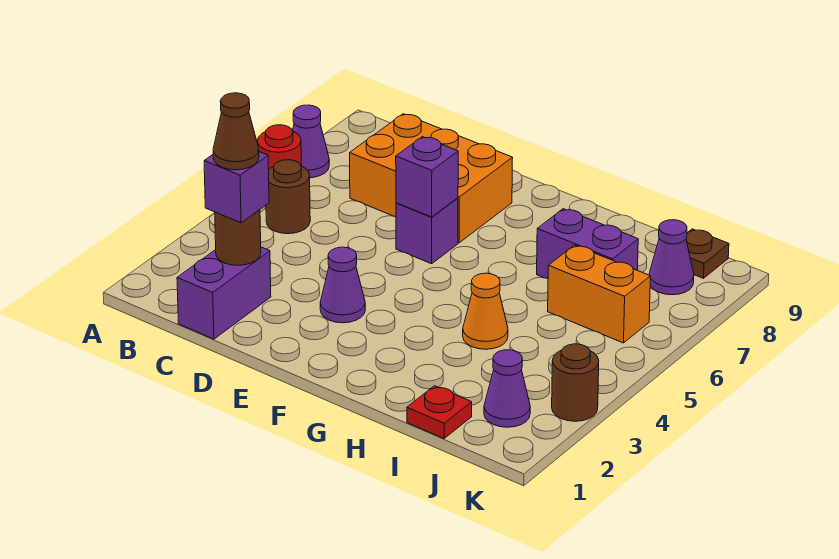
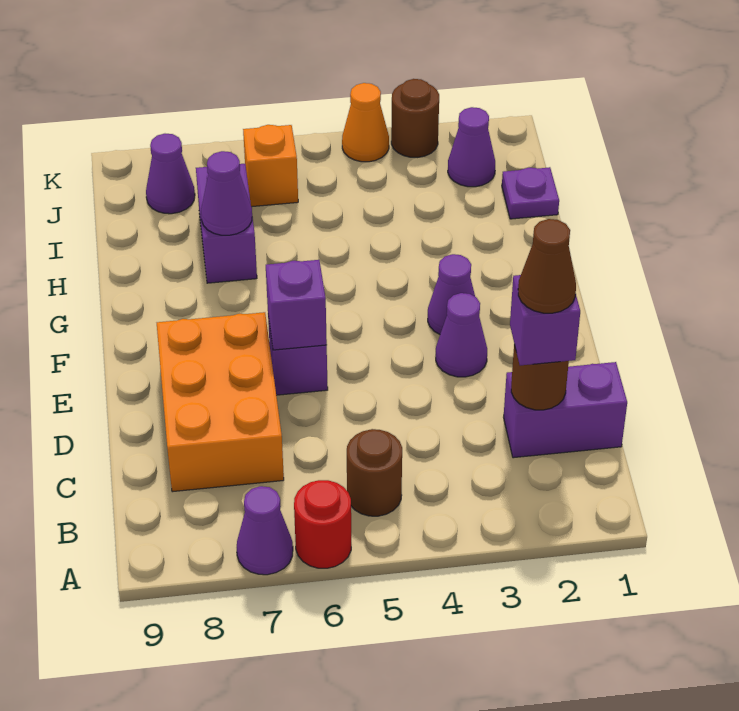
none -> purple 1x1 cone [428,254,475,334]
orange 1x1 cone [463,273,508,349] -> orange 1x1 cone moved to [342,83,389,162]
none -> purple 1x1 cone [201,151,252,235]
red 1x1 plate [407,386,472,438] -> purple 1x1 plate [502,167,559,219]
orange 1x2 brick [548,245,651,343] -> orange 1x1 brick [243,125,298,207]
brown 1x1 plate [686,229,729,278] -> none

